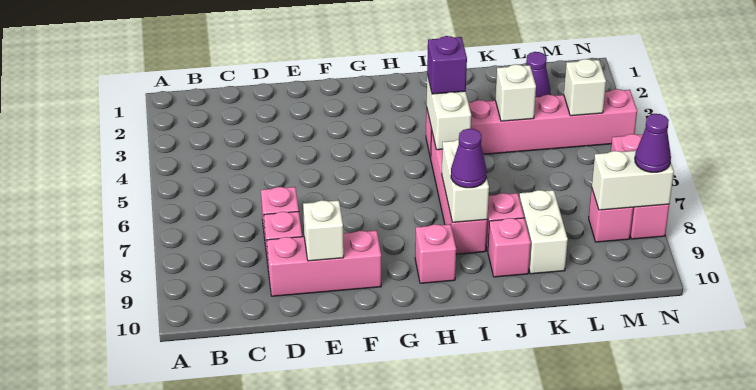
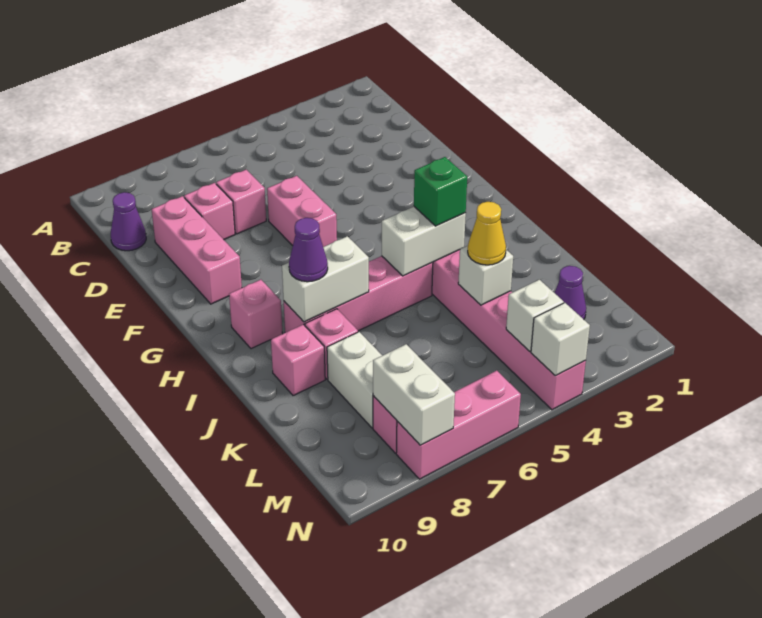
none -> pink 1x2 brick [267,176,337,247]
white 1x1 brick [303,200,344,261] -> white 1x1 brick moved to [531,303,590,376]
purple 1x1 brick [427,36,467,94] -> green 1x1 brick [414,157,467,226]
none -> yellow 1x1 cone [468,202,506,265]
white 1x2 brick [519,190,568,274] -> white 1x2 brick turned to [327,332,382,428]
purple 1x1 cone [635,114,671,172] -> purple 1x1 cone moved to [111,192,146,251]

